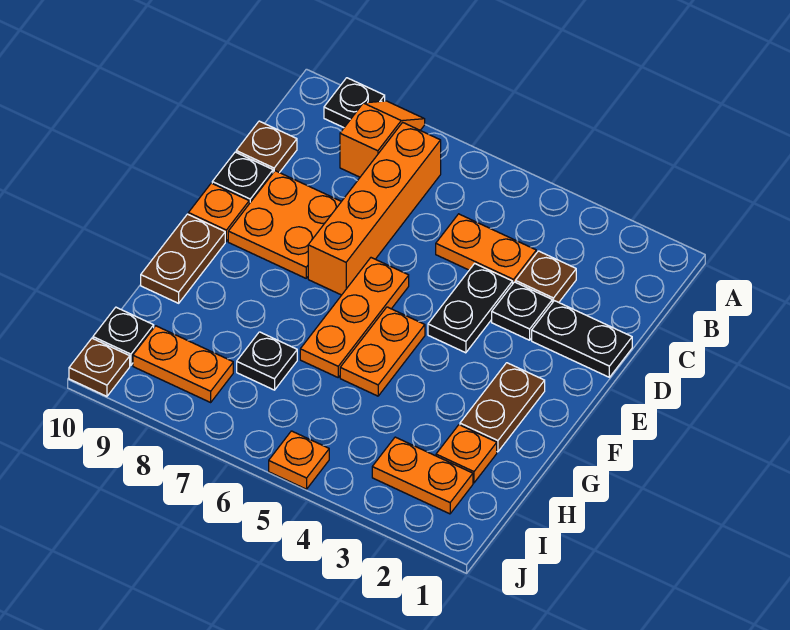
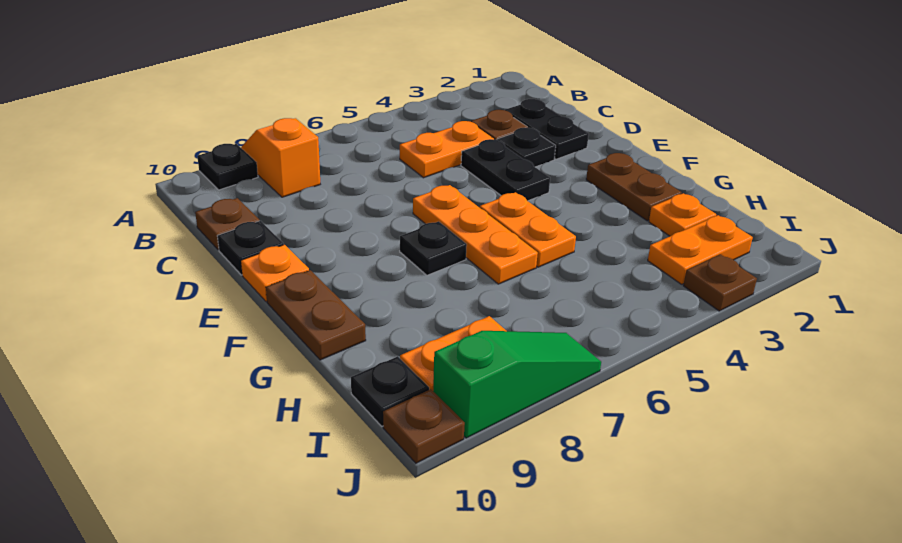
orange 1x4 brick [308,122,441,295] -> none
black 1x2 plate [532,301,632,377] -> black 1x2 plate turned to [505,99,589,159]
orange 2x2 plate [228,171,341,278] -> none
black 1x1 plate [237,332,297,390] -> black 1x1 plate moved to [400,221,467,275]
none -> brown 1x1 plate [683,254,757,311]
orange 1x1 plate [269,431,329,489] -> none
none -> green 1x3 slope [433,331,601,438]

